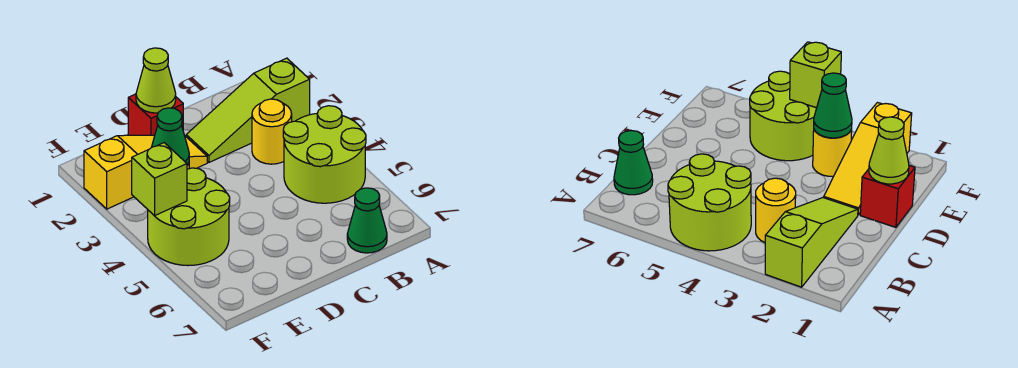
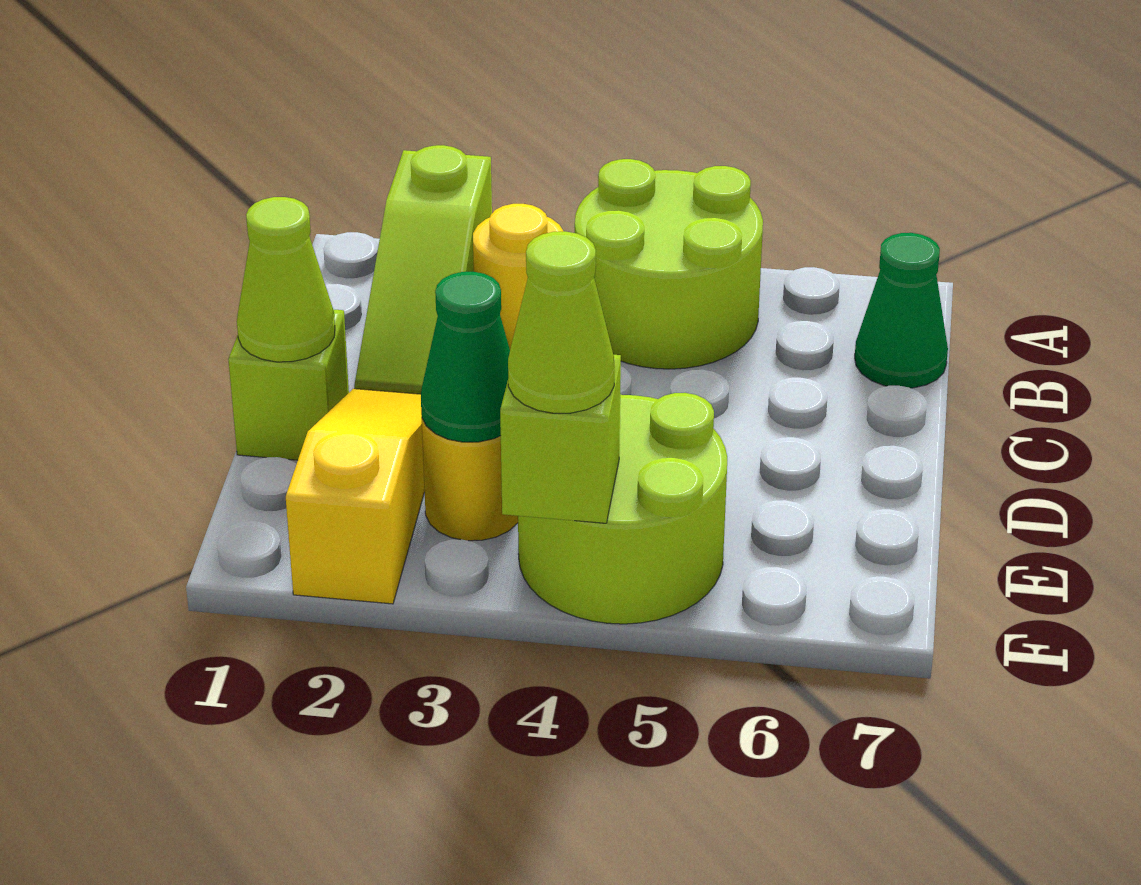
red 1x1 brick [128,94,183,135] -> lime 1x1 brick [228,309,349,460]
none -> lime 1x1 cone [508,231,615,413]

